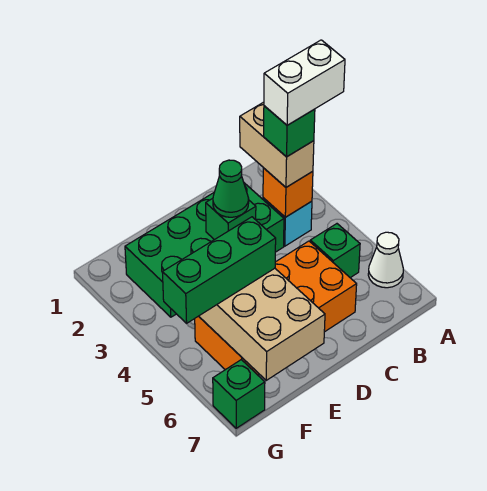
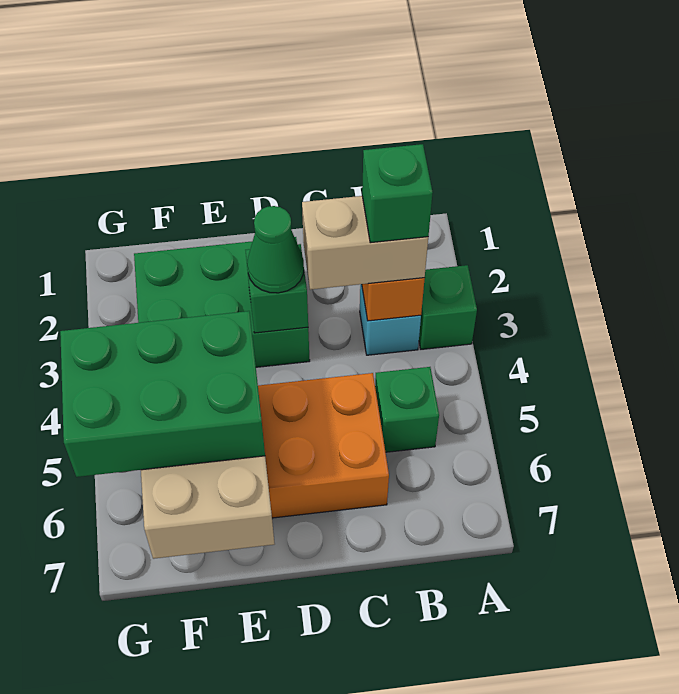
white 1x2 brick [264,40,345,125] -> none
white 1x1 cone [368,232,403,288] -> none
tan 1x2 brick [240,102,314,187] -> tan 1x2 brick turned to [302,196,428,290]
green 2x4 brick [125,183,284,317] -> green 2x3 brick [134,237,310,367]
green 1x3 brick [162,217,276,323] -> green 2x3 brick [60,311,265,477]
green 1x1 brick [213,360,265,428] -> green 1x1 brick moved to [419,265,477,349]

